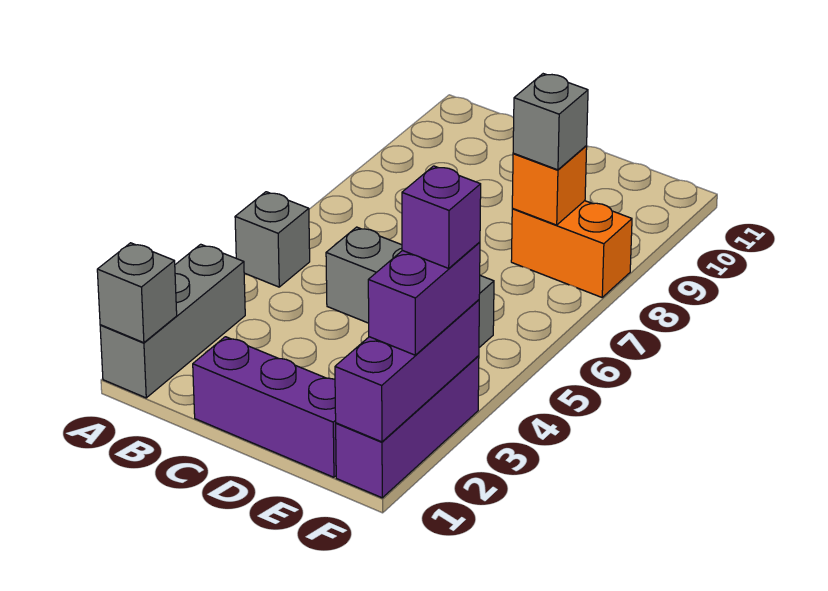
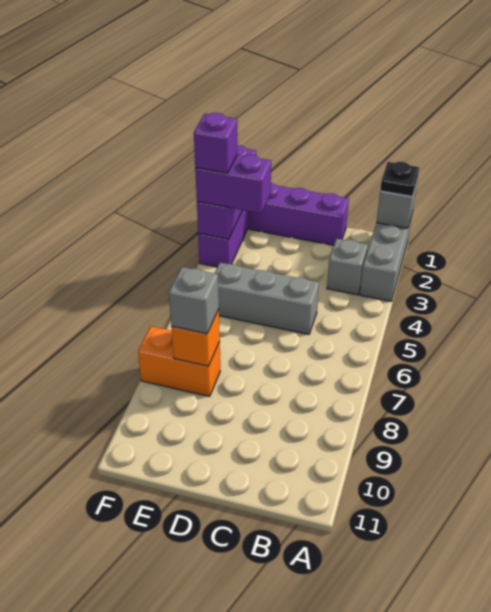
none -> black 1x1 plate [380,162,419,196]
grey 1x1 brick [235,192,310,287] -> grey 1x1 brick moved to [327,239,368,295]
purple 1x2 brick [368,242,480,355] -> purple 1x2 brick turned to [195,155,271,213]

